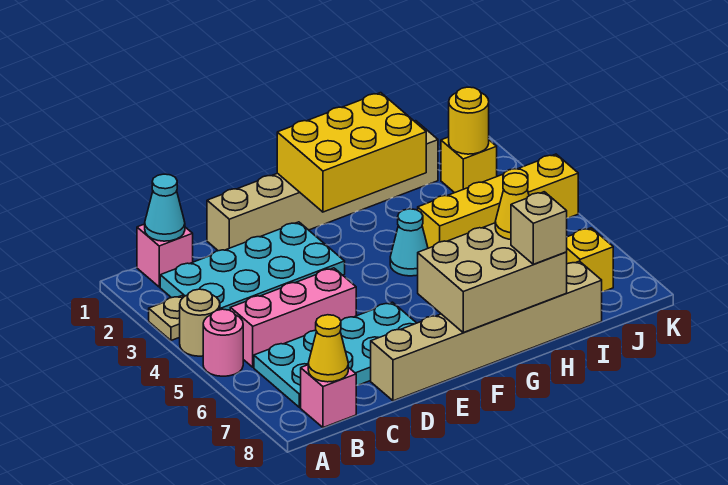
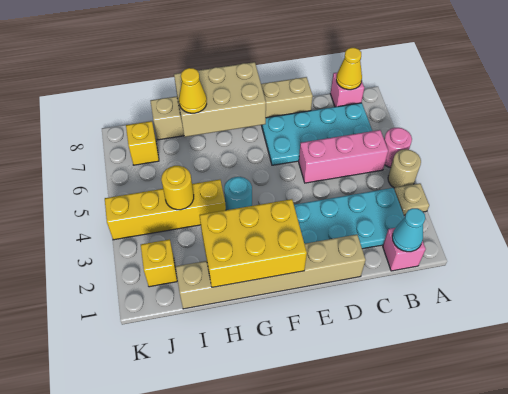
cyan 1x1 cone [390,209,428,276] -> cyan 1x1 round brick [224,177,252,210]
tan 1x1 brick [511,192,567,264] -> none
yellow 1x1 round brick [449,87,489,154] -> yellow 1x1 round brick moved to [161,166,194,210]

